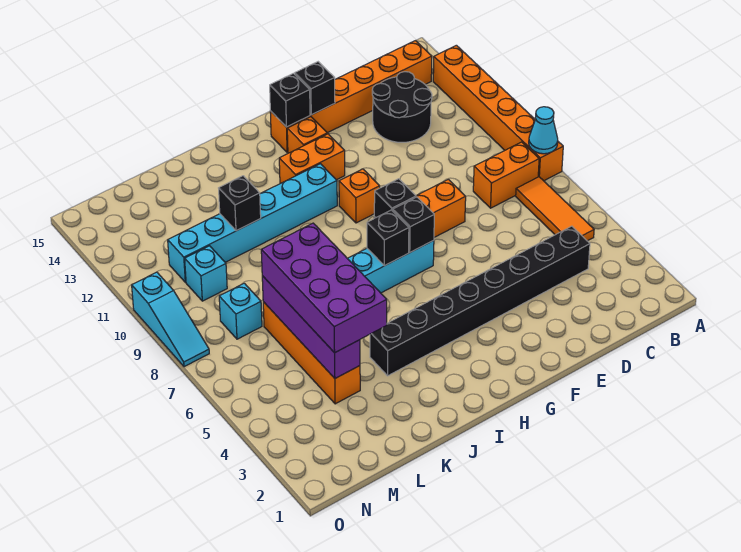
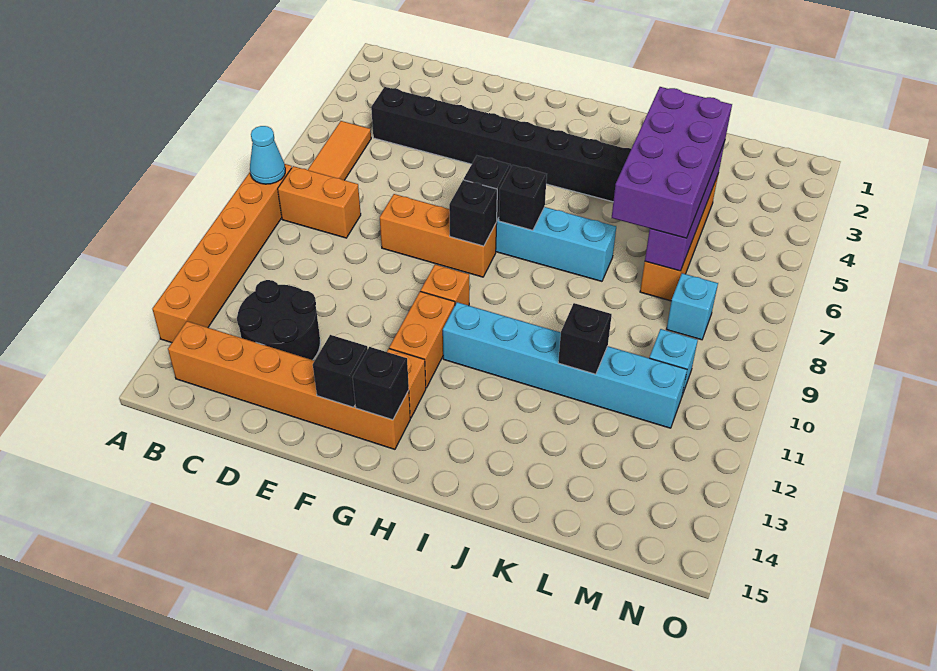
orange 1x2 brick [279,134,345,184] -> orange 1x2 brick turned to [389,291,455,388]
cyan 1x3 slope [132,272,209,367] -> none

